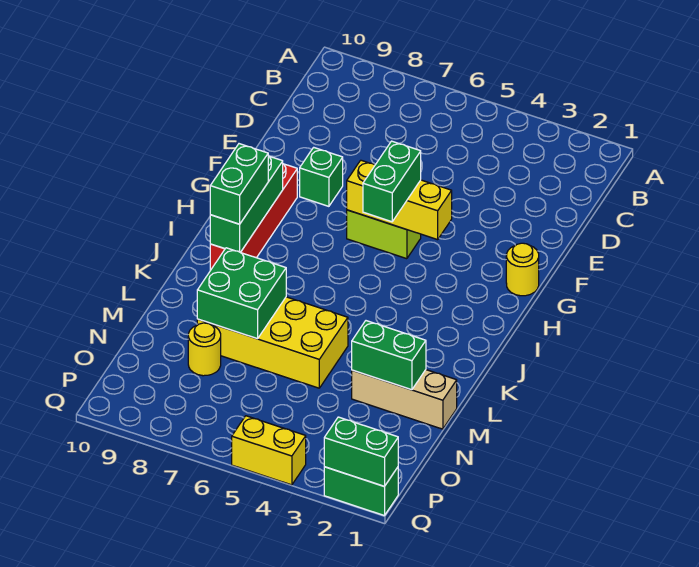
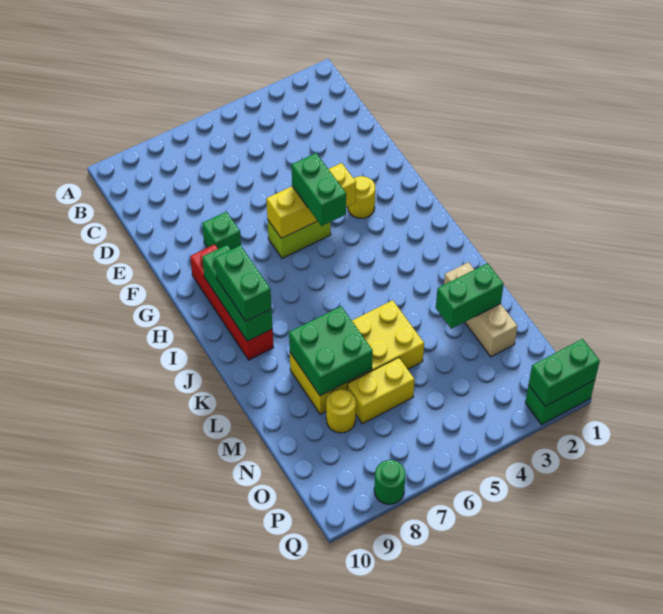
yellow 1x1 round brick [506,243,539,296] -> yellow 1x1 round brick moved to [348,176,375,218]
tan 1x3 brick [352,370,457,429] -> tan 1x3 brick turned to [444,262,517,357]
yellow 1x2 brick [232,416,306,485] -> yellow 1x2 brick moved to [347,358,415,424]
none -> green 1x1 round brick [374,460,405,504]

